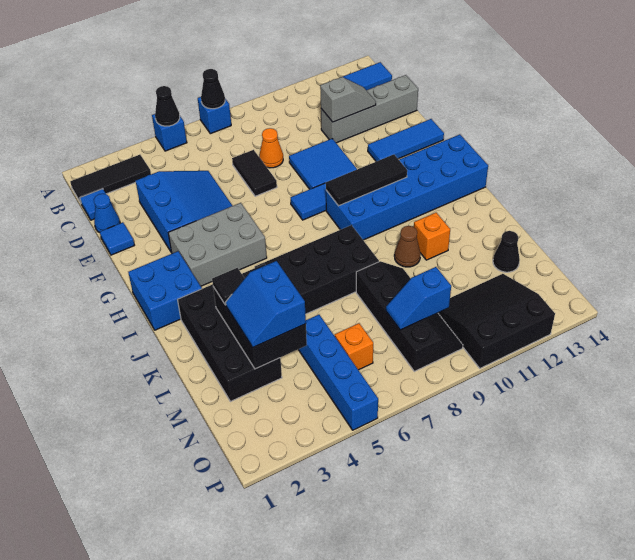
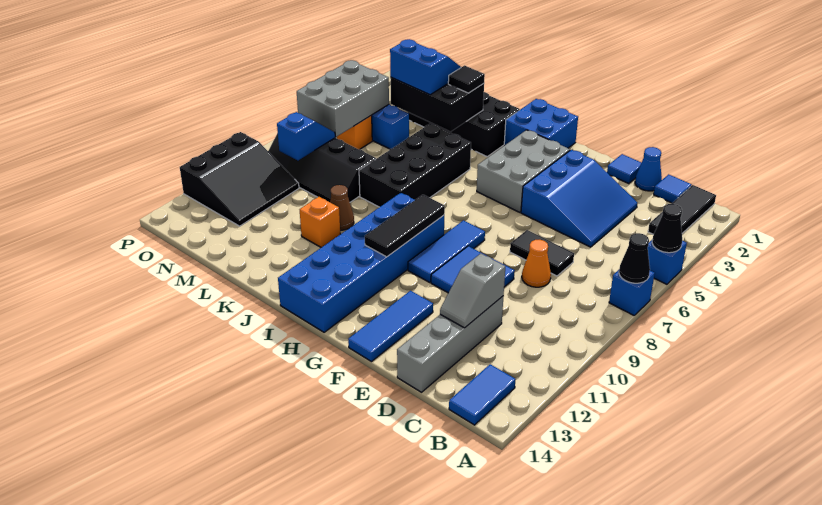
blue 3x3 slope [136,171,232,251] -> blue 3x3 slope turned to [521,150,637,247]
black 1x1 cone [493,231,520,272] -> none
none -> grey 2x3 brick [297,60,389,137]

